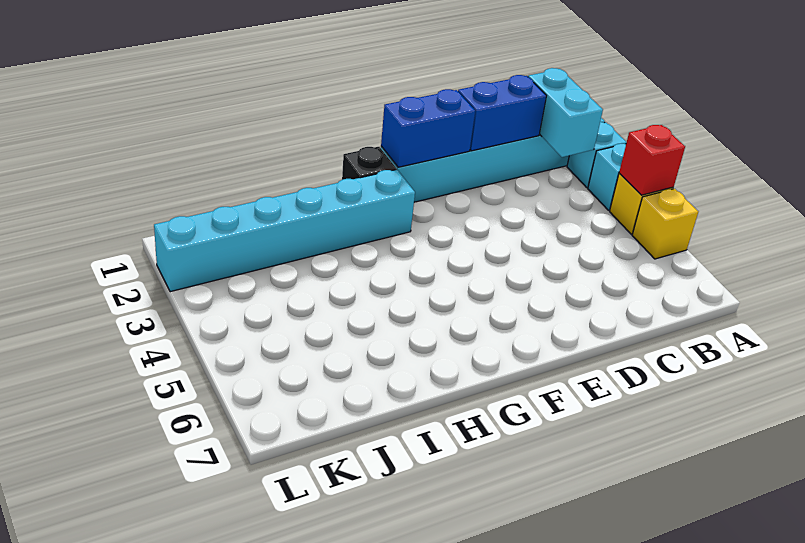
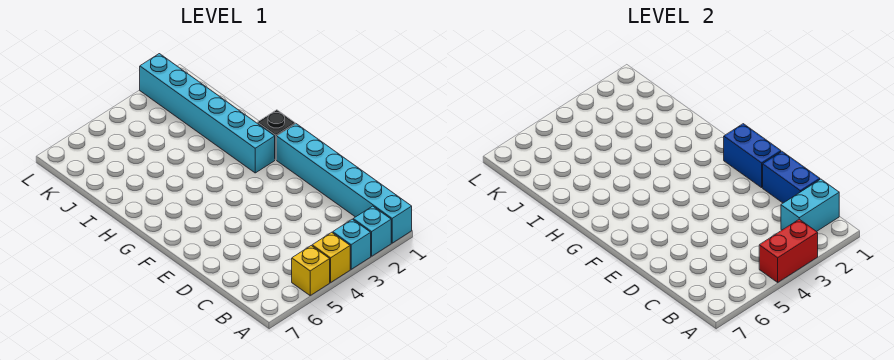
red 1x1 brick [619,125,685,195] -> red 1x2 brick [759,219,818,282]

